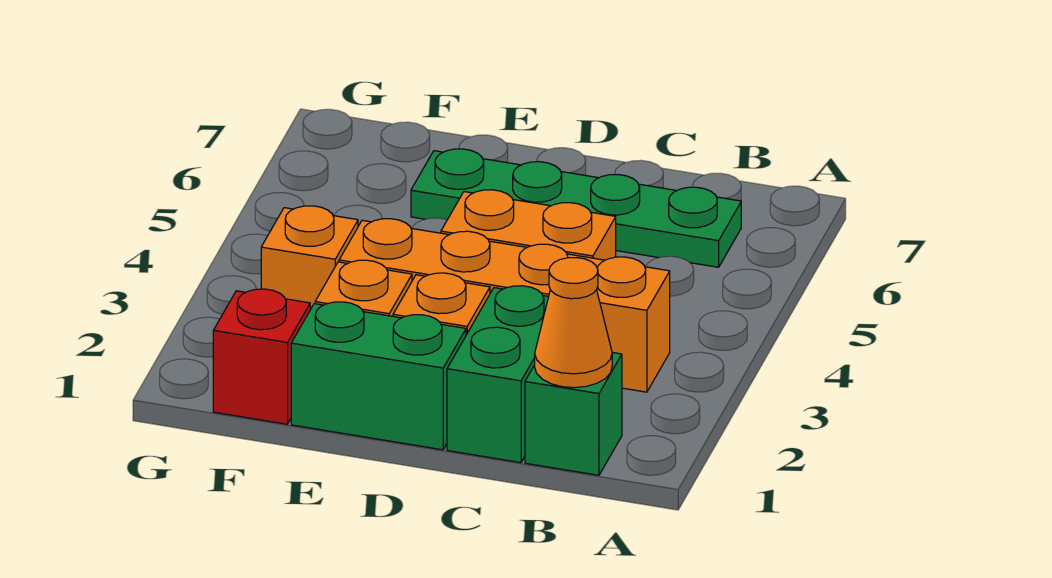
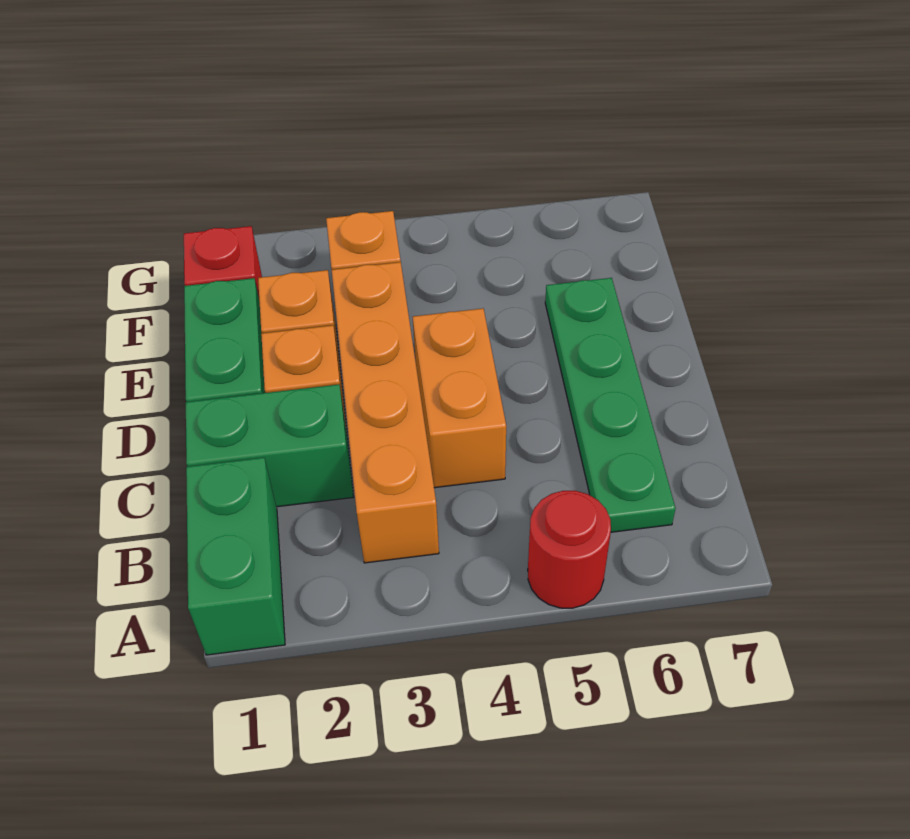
none -> red 1x1 round brick [528,491,611,608]
green 1x1 brick [525,352,622,475] -> green 1x2 brick [186,458,285,655]
orange 1x1 cone [535,258,612,388] -> none

